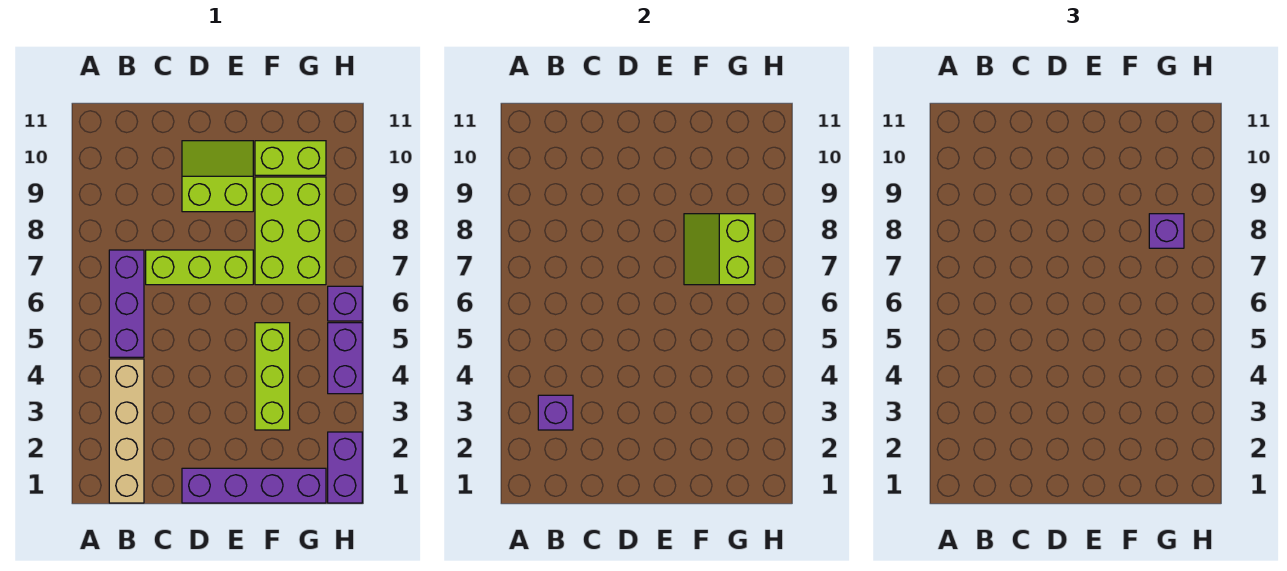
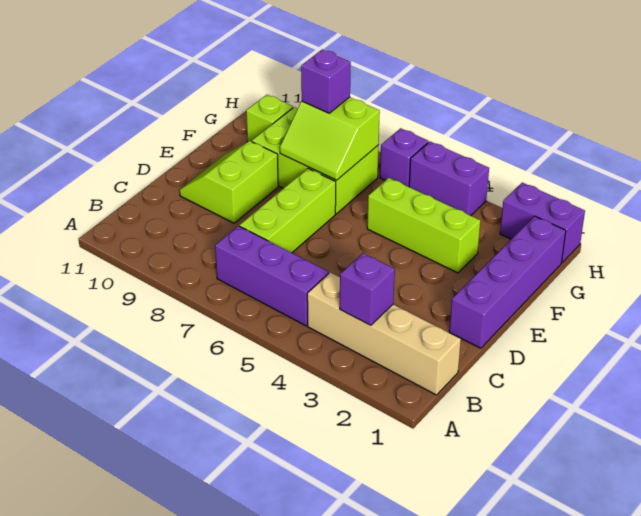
lime 1x2 brick [255,141,326,175] -> lime 1x1 brick [246,95,293,142]

